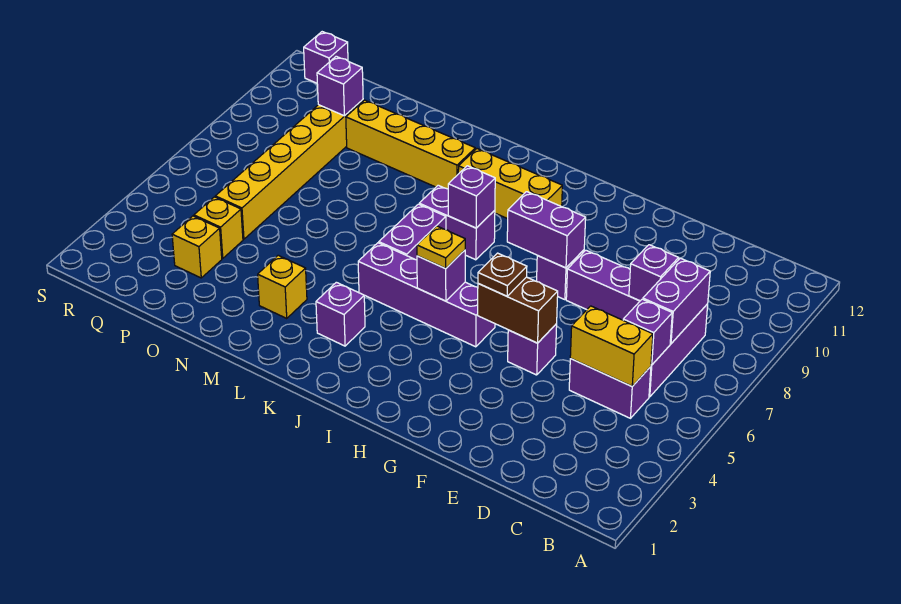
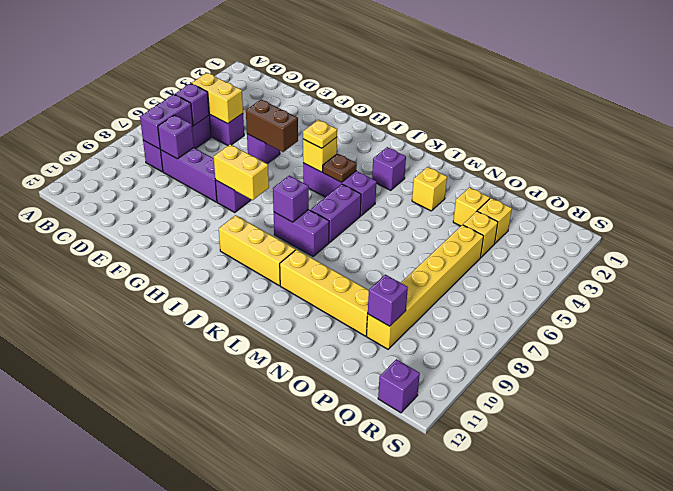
brown 1x1 plate [478,253,527,296] -> brown 1x1 plate moved to [323,154,357,182]
purple 1x2 brick [507,192,586,268] -> yellow 1x2 brick [214,144,269,200]
purple 1x4 brick [358,243,495,347] -> purple 1x3 brick [303,163,377,216]
purple 1x1 brick [417,250,465,301] -> yellow 1x1 brick [303,137,337,172]
none -> yellow 1x1 brick [453,187,490,226]

